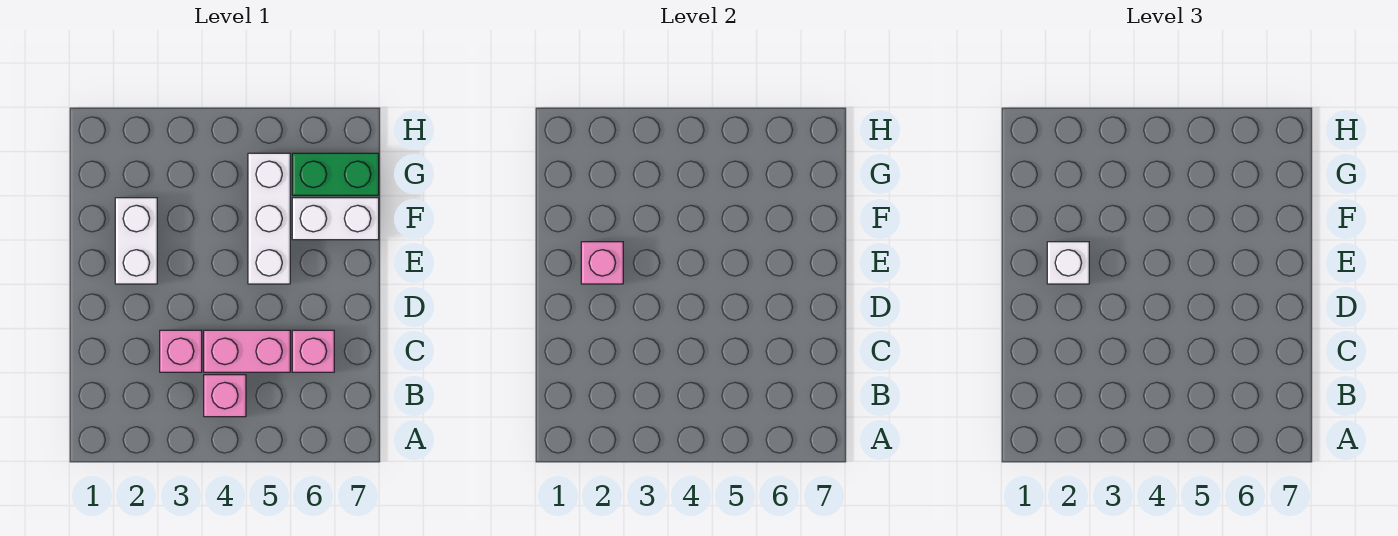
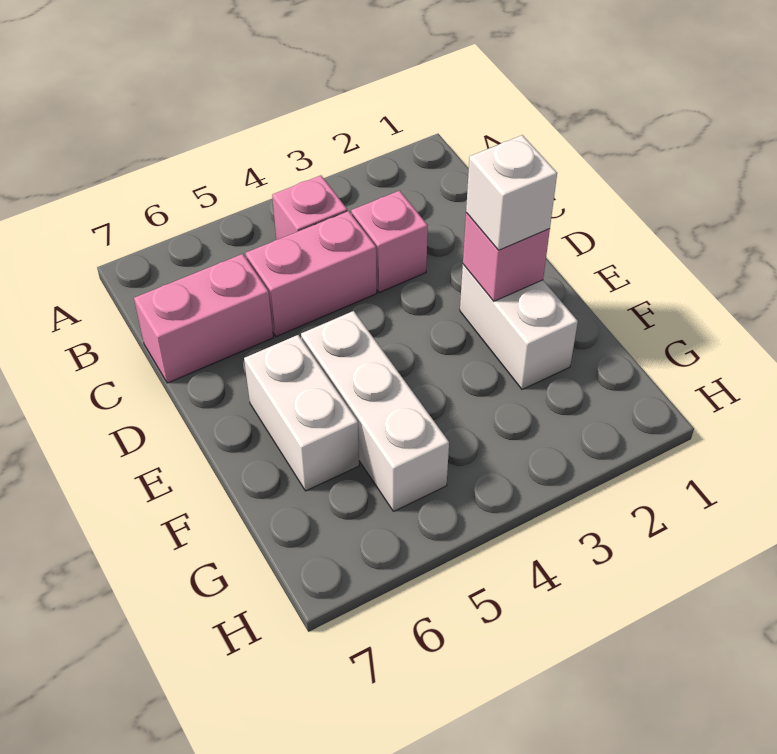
pink 1x1 brick [292,330,334,372] -> pink 1x2 brick [134,254,273,383]
white 1x2 brick [292,198,379,240] -> white 1x2 brick turned to [244,335,359,491]
green 1x2 brick [292,153,379,195] -> none

